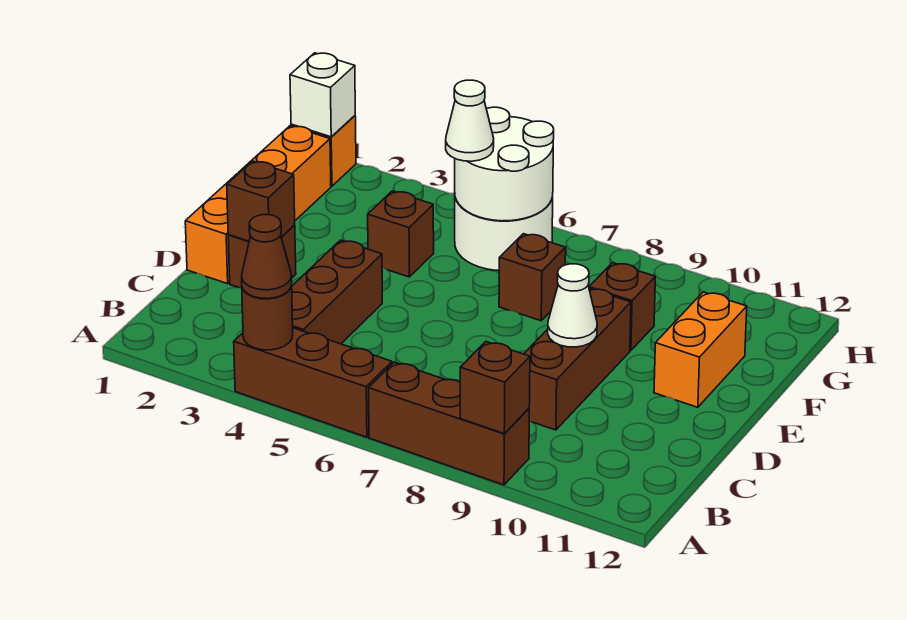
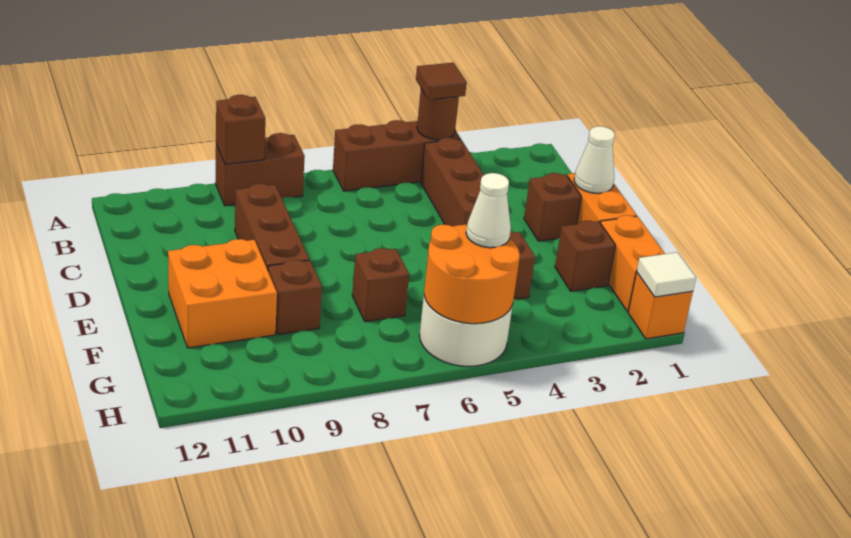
brown 1x1 cone [242,215,292,299] -> brown 1x1 tile [416,63,467,100]
brown 1x3 brick [369,362,529,485] -> brown 1x2 brick [215,133,305,206]
brown 1x1 brick [227,161,295,241] -> brown 1x1 brick moved to [555,221,615,291]
white 1x1 cone [548,264,597,347] -> white 1x1 cone moved to [574,126,615,193]
orange 1x2 brick [654,292,747,407] -> orange 2x2 brick [168,239,277,348]
white 2x2 round brick [455,107,554,221] -> orange 2x2 round brick [424,225,520,324]
white 1x1 brick [290,53,355,137] -> white 1x1 tile [637,252,696,297]

